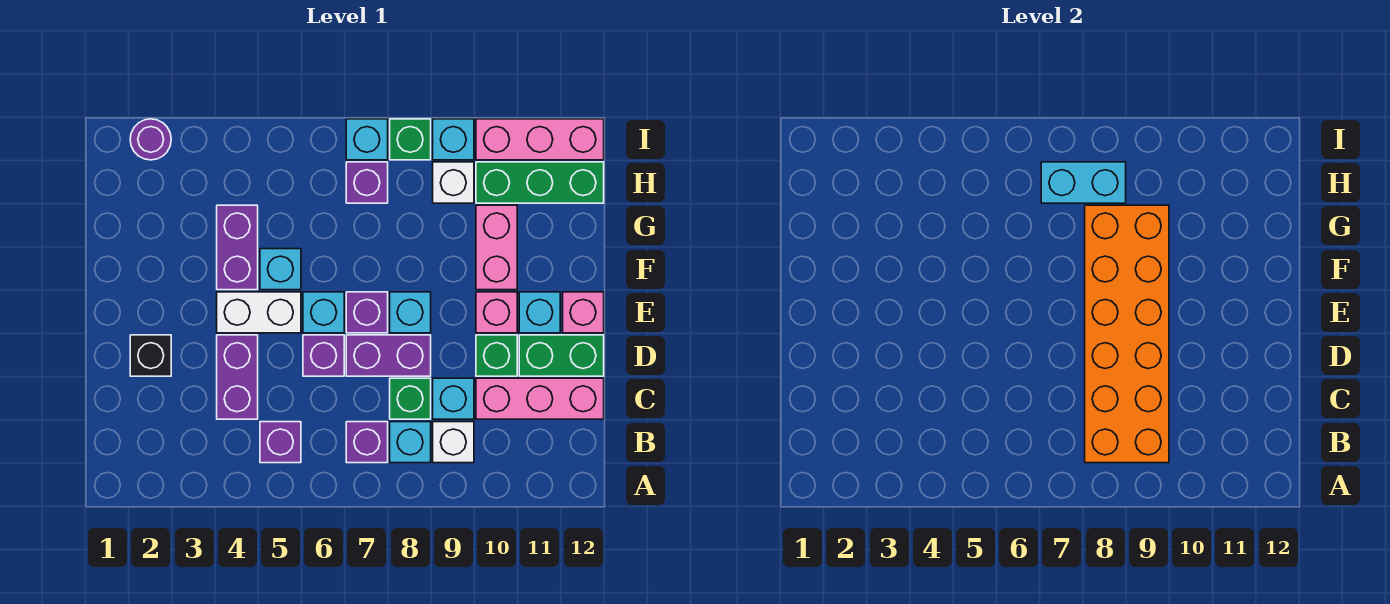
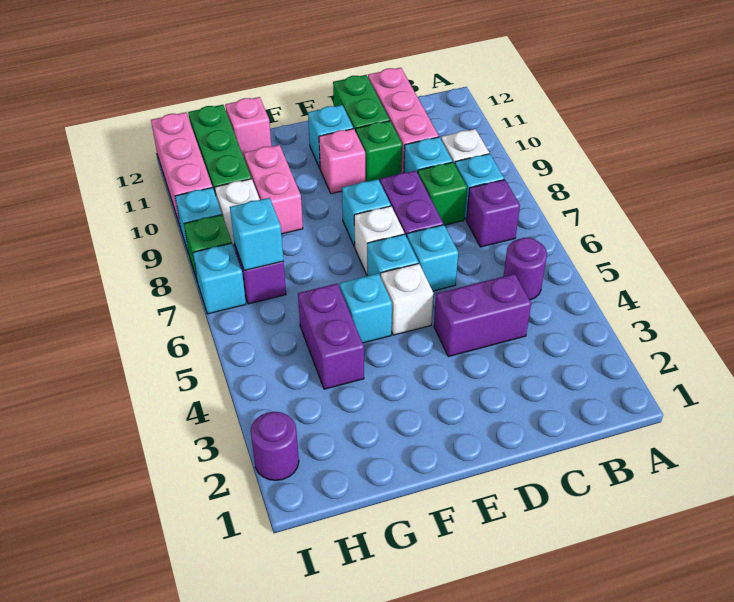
purple 1x1 brick [260,422,301,463] -> purple 1x1 round brick [503,238,547,300]
orange 2x6 brick [1085,205,1169,463] -> none
black 1x1 brick [130,335,171,376] -> none
purple 1x1 brick [303,335,344,376] -> cyan 1x1 brick [407,225,458,291]
white 1x2 brick [217,292,301,333] -> white 1x1 brick [381,263,433,335]
purple 1x1 brick [346,292,388,333] -> white 1x1 brick [354,206,404,274]
pink 1x1 brick [563,292,604,333] -> pink 1x1 brick moved to [225,97,271,157]
purple 1x2 brick [217,205,258,290] -> purple 1x2 brick turned to [298,284,364,389]
pink 1x2 brick [476,205,517,290] -> pink 1x2 brick turned to [244,145,303,234]
cyan 1x2 brick [1041,162,1126,203] -> cyan 1x1 brick [230,198,283,270]

